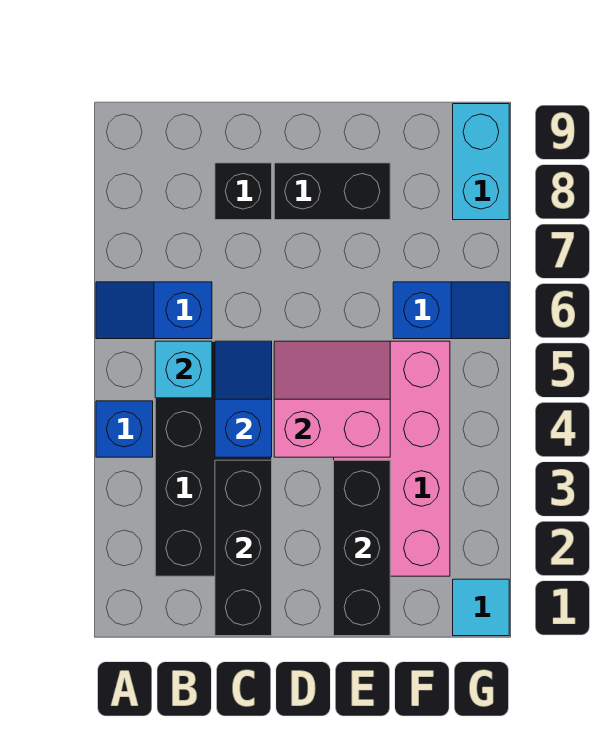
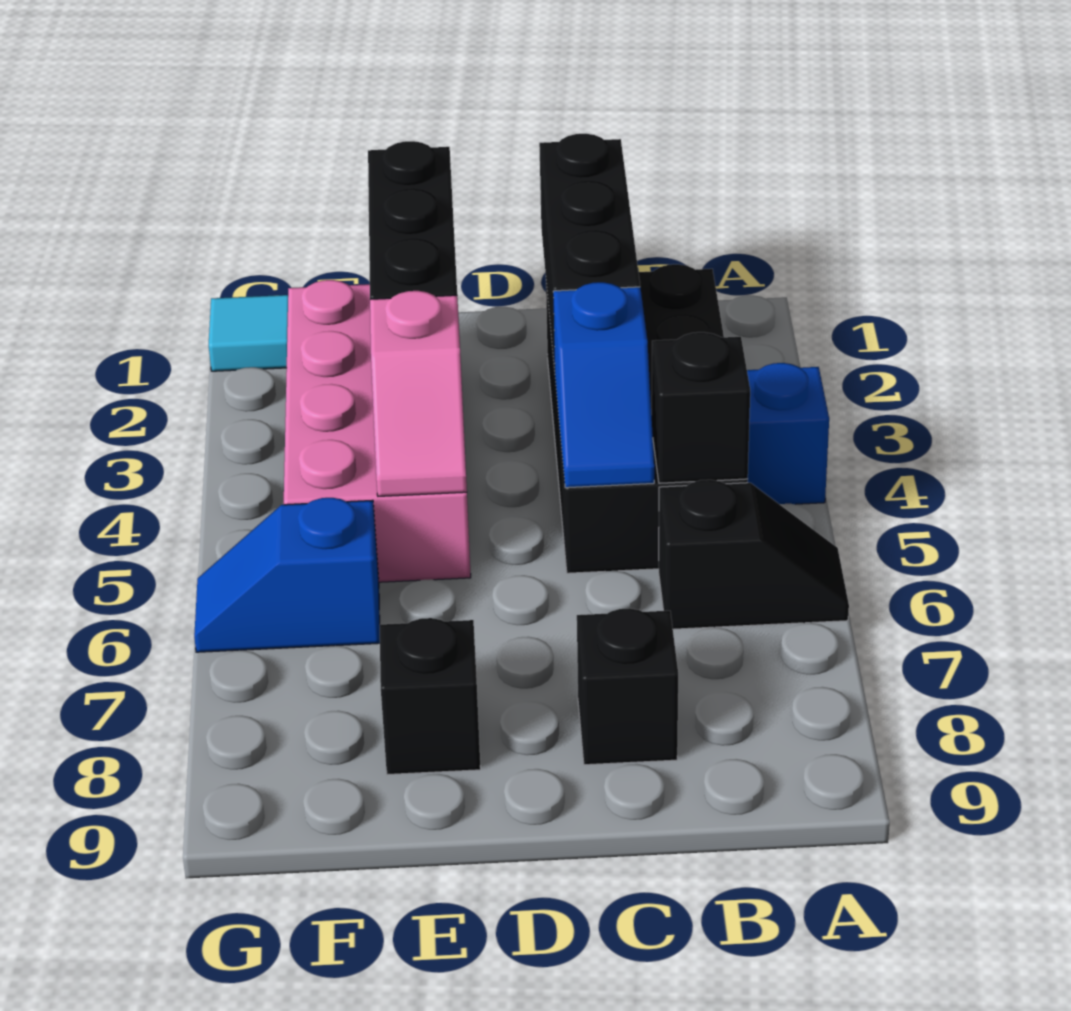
blue 1x2 slope [96,282,212,339] -> black 1x2 slope [659,480,849,629]
cyan 1x1 brick [155,341,212,398] -> black 1x1 brick [652,332,750,483]
pink 2x2 slope [274,341,390,457] -> pink 1x2 slope [370,291,467,496]
black 1x2 brick [274,163,390,220] -> black 1x1 brick [380,618,481,775]
cyan 1x2 brick [453,104,509,220] -> none

